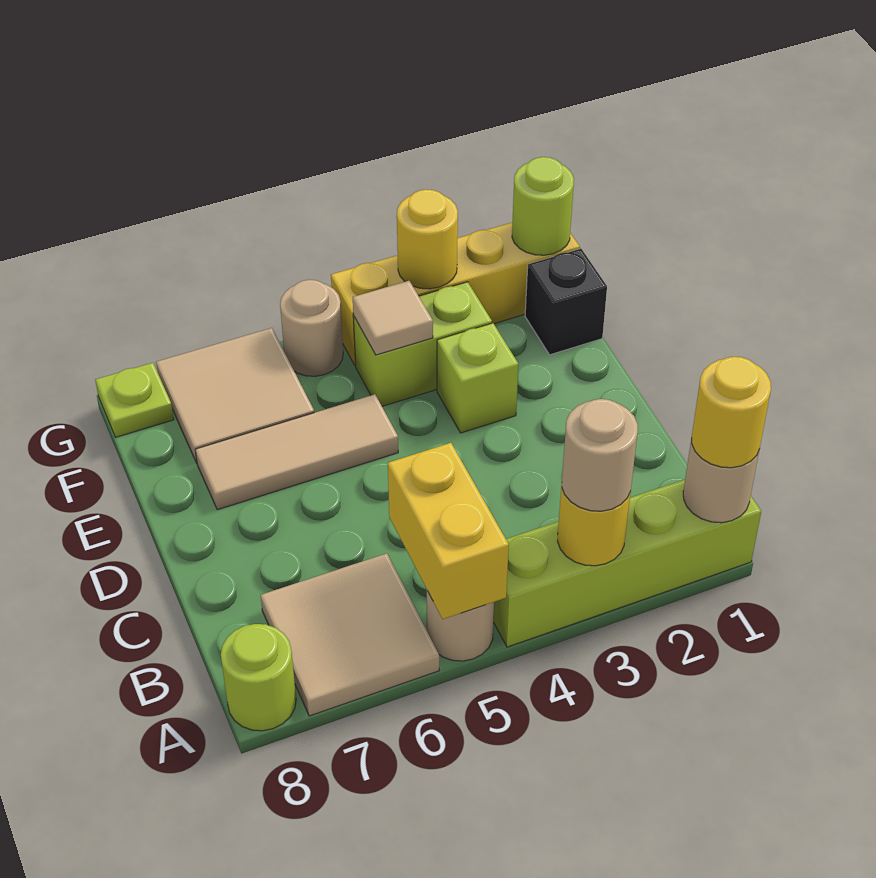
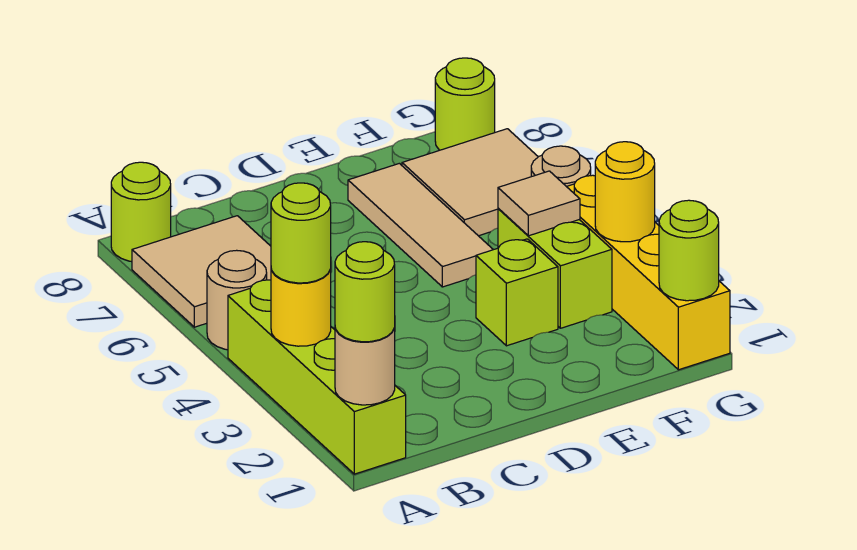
yellow 1x1 round brick [692,357,771,468] -> lime 1x1 round brick [335,242,395,342]
tan 1x1 round brick [562,399,638,511] -> lime 1x1 round brick [271,183,331,283]
yellow 1x2 brick [388,443,509,619] -> none
black 1x1 brick [525,249,607,355] -> none
lime 1x1 plate [95,363,174,437] -> lime 1x1 round brick [435,58,495,150]

